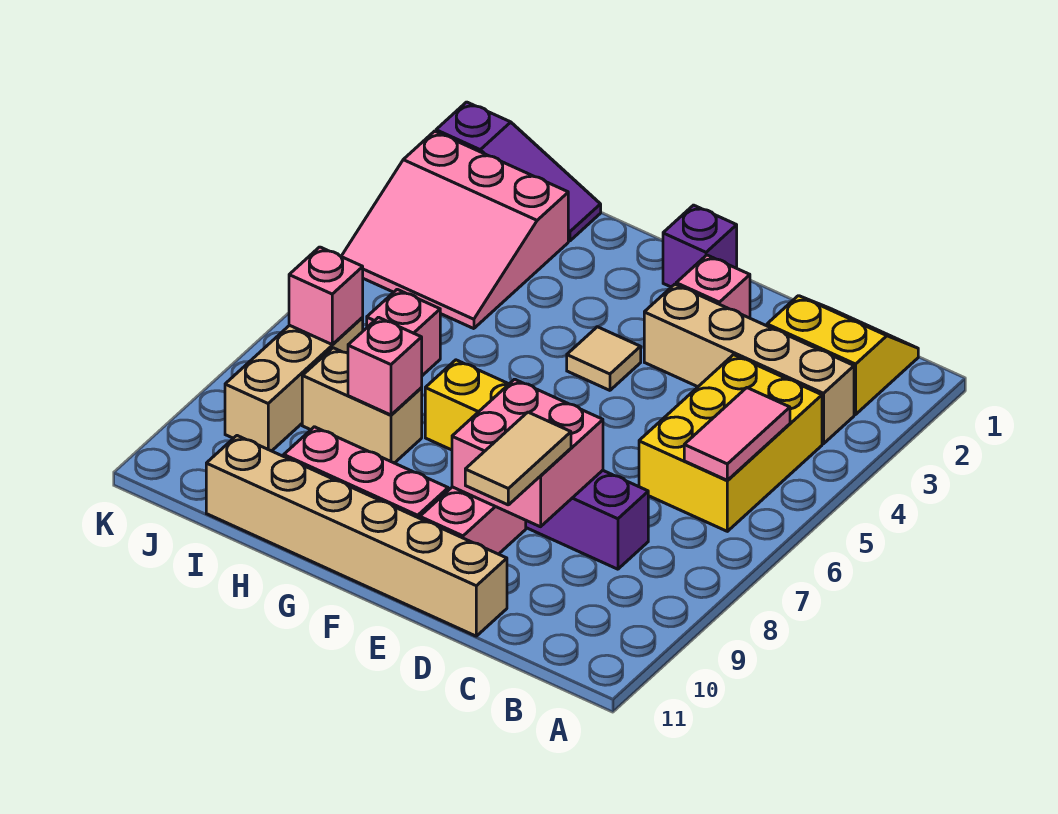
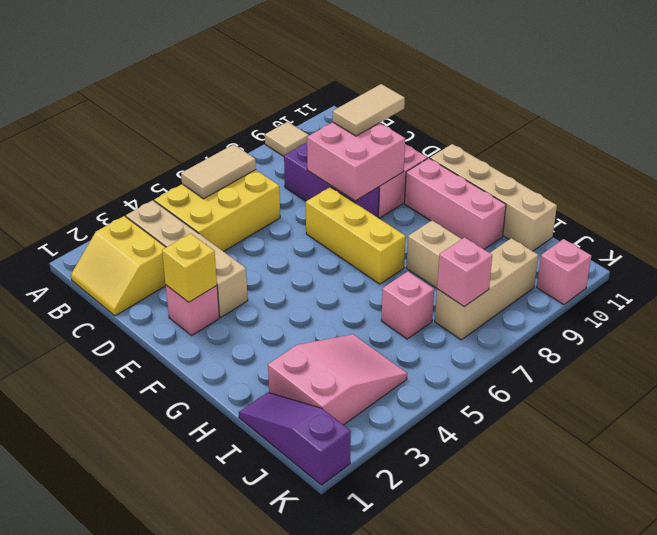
pink 1x2 tile [684,388,790,480] -> tan 1x2 tile [181,144,256,199]
tan 1x6 brick [206,436,507,636] -> tan 1x4 brick [430,144,557,251]
none -> yellow 1x1 brick [162,233,217,302]
purple 1x1 brick [663,205,737,287] -> none
tan 1x1 tile [567,327,641,390] -> tan 1x1 tile moved to [265,122,309,156]
pink 1x1 brick [348,317,422,415] -> pink 1x1 brick moved to [537,239,591,305]
pink 3x3 slope [341,131,568,329] -> pink 2x3 slope [268,334,407,425]

